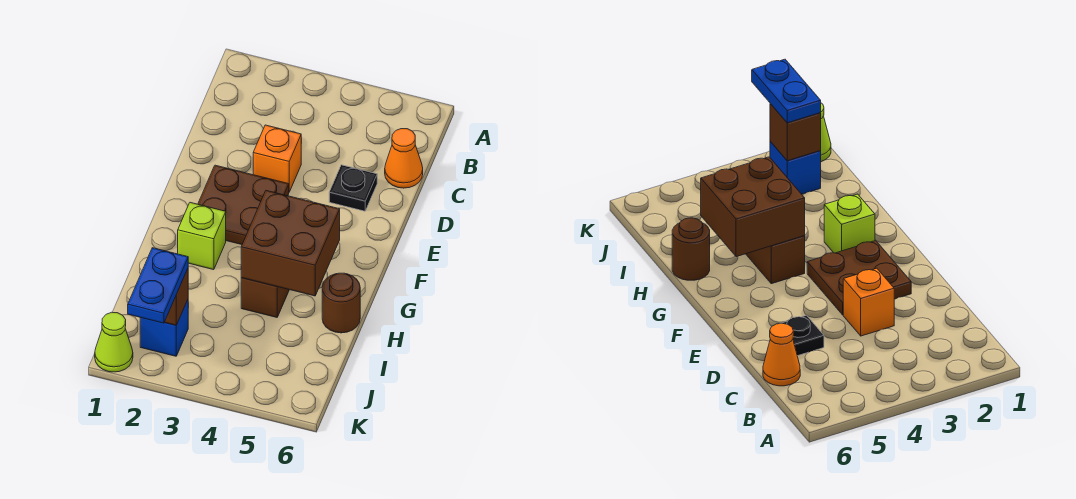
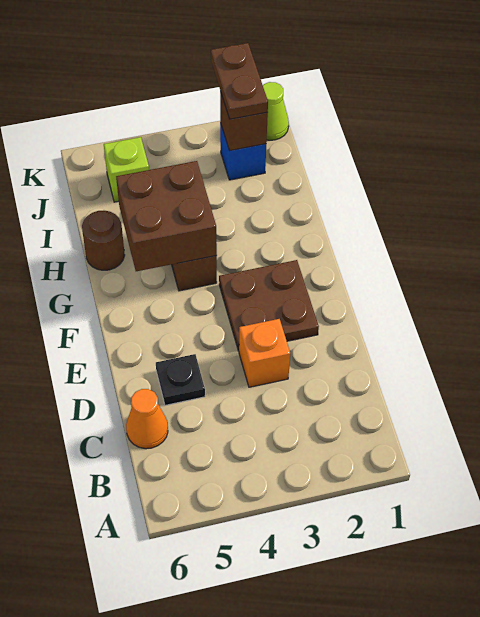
lime 1x1 brick [178,203,226,270] -> lime 1x1 brick moved to [104,137,149,202]
blue 1x2 plate [128,248,188,323] -> brown 1x2 plate [211,43,268,119]

